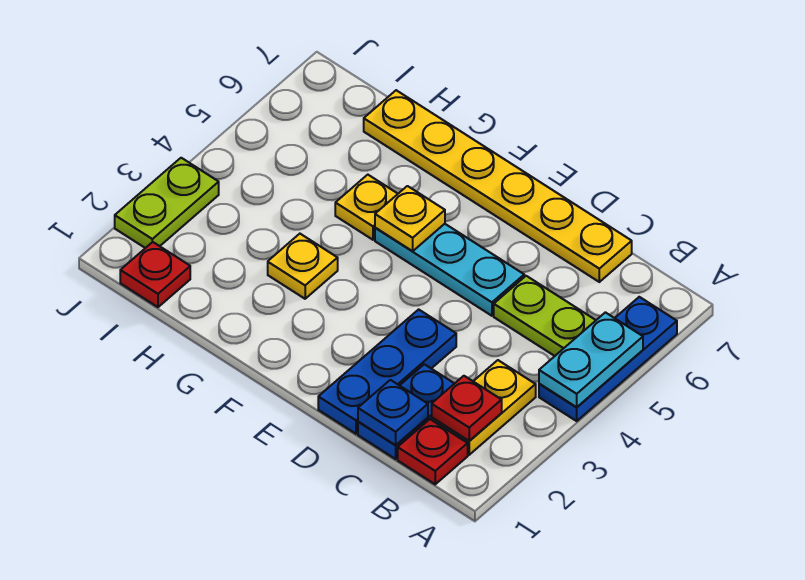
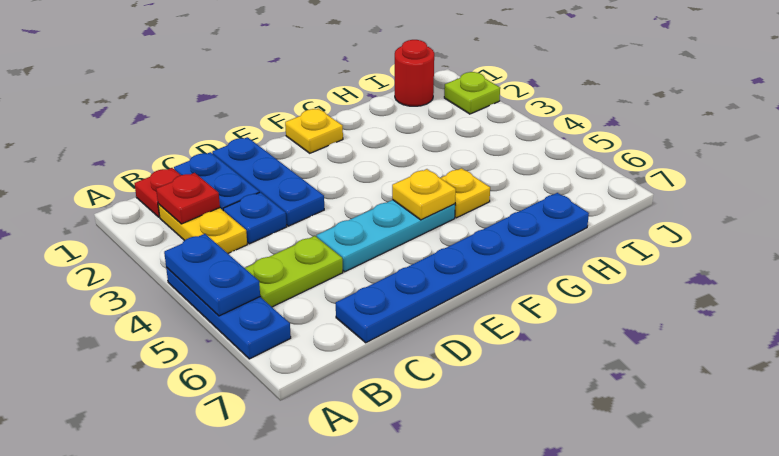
cyan 1x2 plate [539,312,643,407] -> blue 1x2 plate [164,234,260,316]
blue 1x1 plate [358,380,428,445] -> blue 1x1 plate moved to [223,192,287,244]
yellow 1x6 plate [364,90,632,282] -> blue 1x6 plate [336,193,589,343]
yellow 1x1 plate [268,234,338,299] -> yellow 1x1 plate moved to [285,109,343,153]
red 1x1 plate [120,242,190,307] -> red 1x1 round brick [395,40,434,106]
lime 1x2 plate [115,158,219,248] -> lime 1x1 plate [444,72,500,114]

